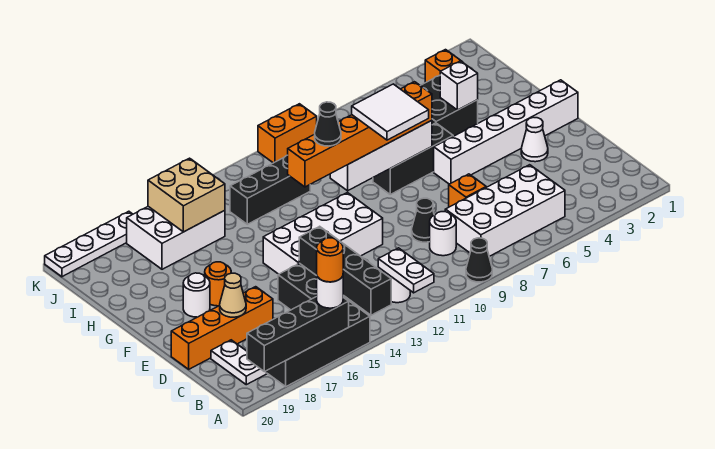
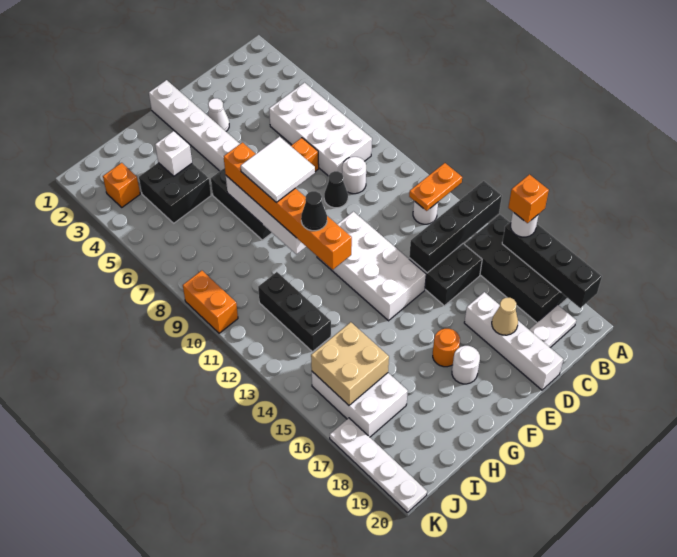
black 1x1 cone [466,238,492,282] -> none
white 1x2 plate [378,248,434,293] -> orange 1x2 plate [409,163,462,211]
orange 1x1 round brick [317,238,343,282] -> orange 1x1 brick [508,174,549,223]
orange 1x4 brick [171,287,273,369] -> white 1x4 brick [464,292,563,390]

